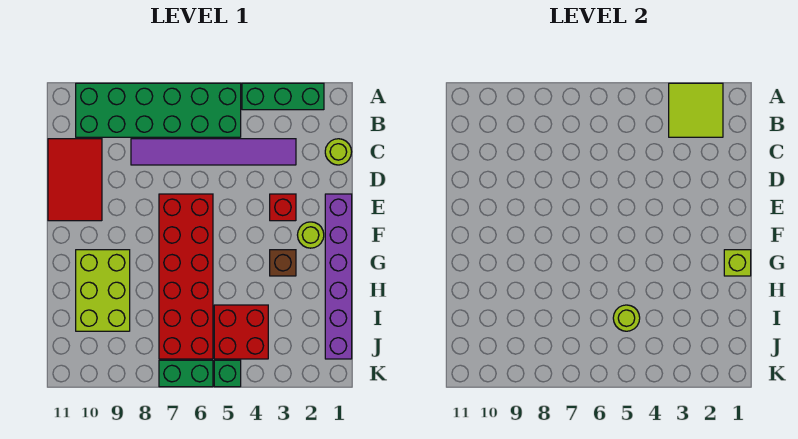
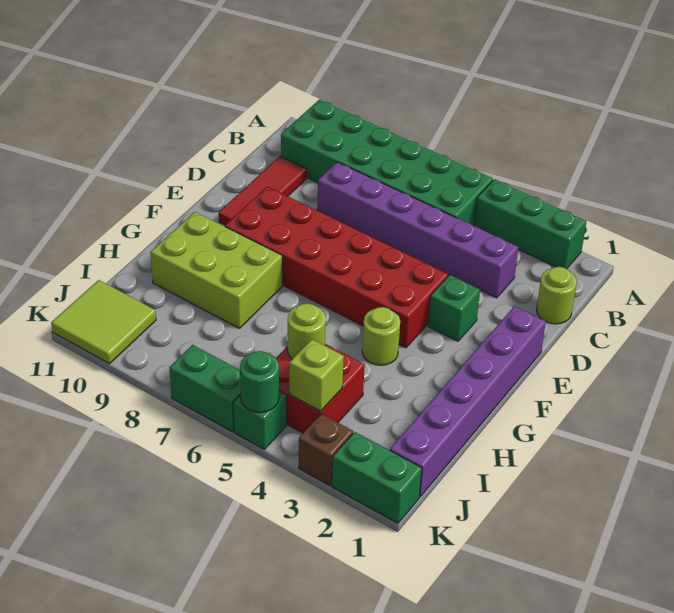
lime 2x2 tile [669,83,723,137] -> lime 2x2 tile moved to [51,280,156,364]
purple 1x6 tile [131,139,296,165] -> purple 1x6 brick [317,162,518,298]
red 2x3 tile [48,139,102,221] -> red 1x3 tile [219,156,307,225]
red 1x1 brick [270,194,296,221] -> green 1x1 brick [428,275,480,341]
red 2x6 brick [159,194,213,359] -> red 2x6 brick turned to [225,186,448,348]
lime 1x1 round brick [298,222,324,248] -> lime 1x1 round brick moved to [362,307,400,365]
lime 1x1 brick [724,250,751,276] -> lime 1x1 brick moved to [289,339,344,411]
brown 1x1 brick [270,250,296,276] -> brown 1x1 brick moved to [299,414,353,486]
lime 2x3 brick [76,250,130,331] -> lime 2x3 brick turned to [151,212,282,328]
none -> green 1x2 brick [332,432,422,523]
none -> green 1x1 round brick [240,351,279,413]

